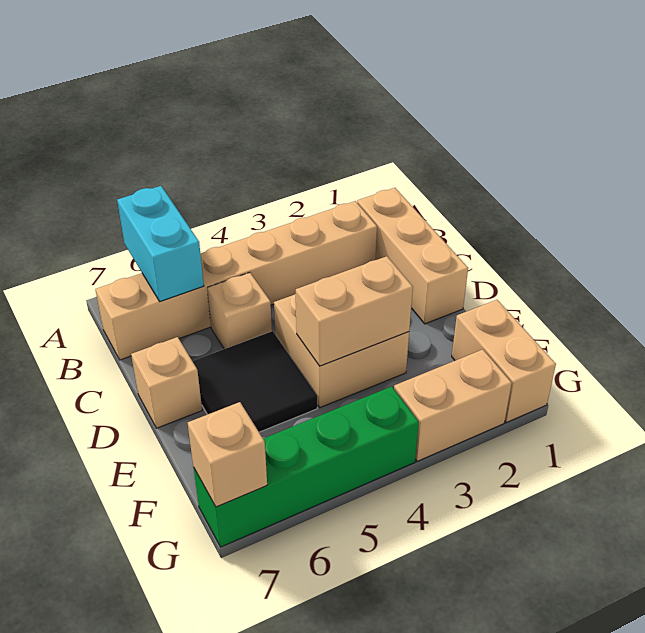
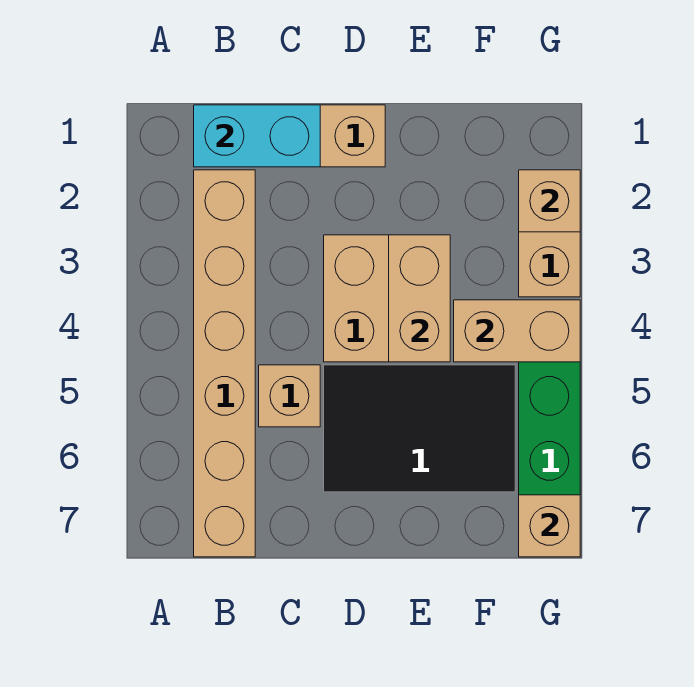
cyan 1x2 brick [117,186,204,301] -> cyan 1x2 brick moved to [194,105,320,167]
black 2x2 tile [193,331,318,432] -> black 2x3 tile [324,365,515,492]
tan 1x1 brick [131,337,202,428] -> tan 1x1 brick moved to [519,170,580,232]
tan 1x2 brick [452,300,556,423] -> tan 1x2 brick moved to [454,300,580,362]

